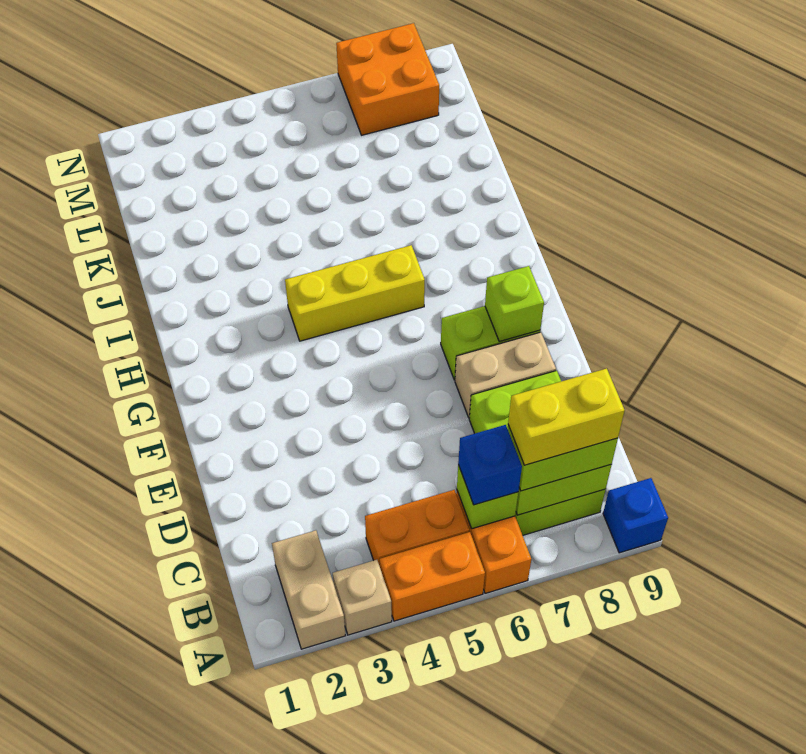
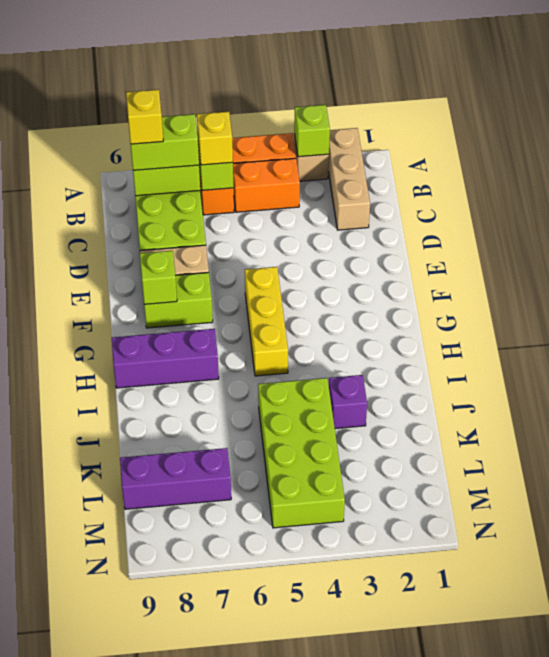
tan 1x2 brick [272,530,346,649] -> tan 1x3 brick [328,128,370,230]
none -> lime 1x1 brick [294,105,330,157]
blue 1x1 brick [603,478,668,553] -> none
blue 1x1 brick [458,425,522,505] -> yellow 1x1 brick [197,112,233,165]
yellow 1x2 brick [508,368,625,465] -> yellow 1x1 brick [126,90,163,144]
yellow 1x3 brick [285,245,425,341] -> yellow 1x3 brick turned to [245,267,288,376]
none -> purple 1x3 brick [112,329,219,388]
none -> purple 1x1 brick [329,375,367,428]
none -> lime 2x4 brick [258,378,345,528]
none -> purple 1x3 brick [120,448,231,509]
orange 2x2 brick [336,23,439,135] -> none

